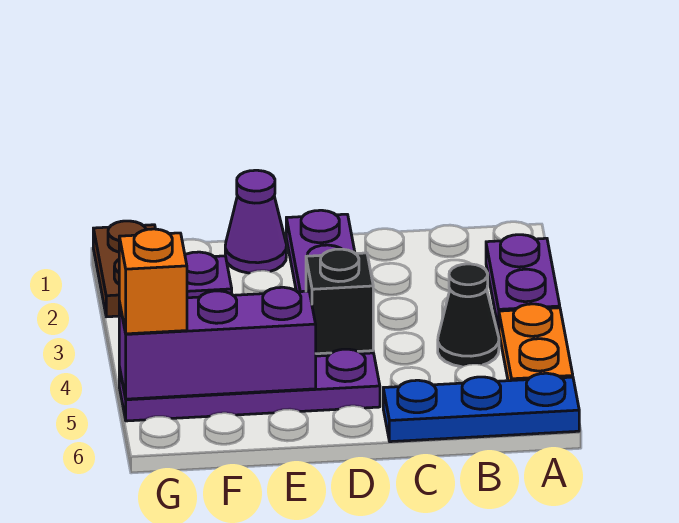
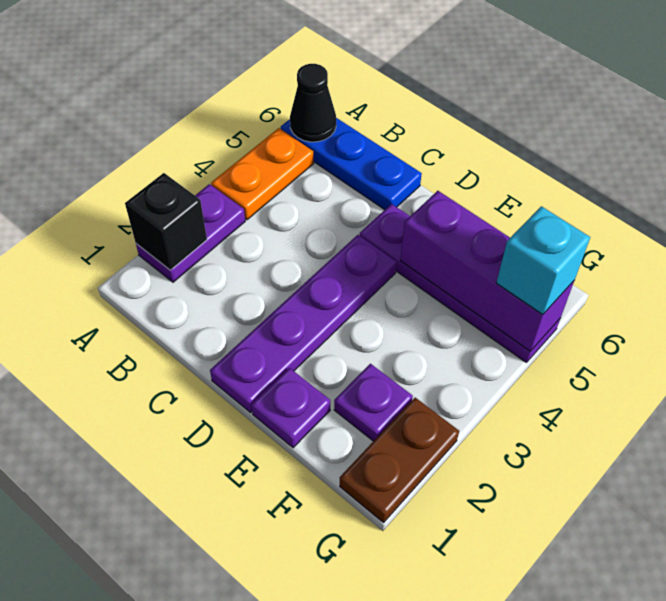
black 1x1 cone [438,264,499,367] -> black 1x1 cone moved to [290,64,336,142]
black 1x1 brick [306,249,373,354] -> black 1x1 brick moved to [125,173,207,270]
purple 1x1 cone [225,170,286,273] -> purple 1x1 plate [251,368,330,448]
orange 1x1 brick [119,229,187,334] -> cyan 1x1 brick [496,206,590,315]

